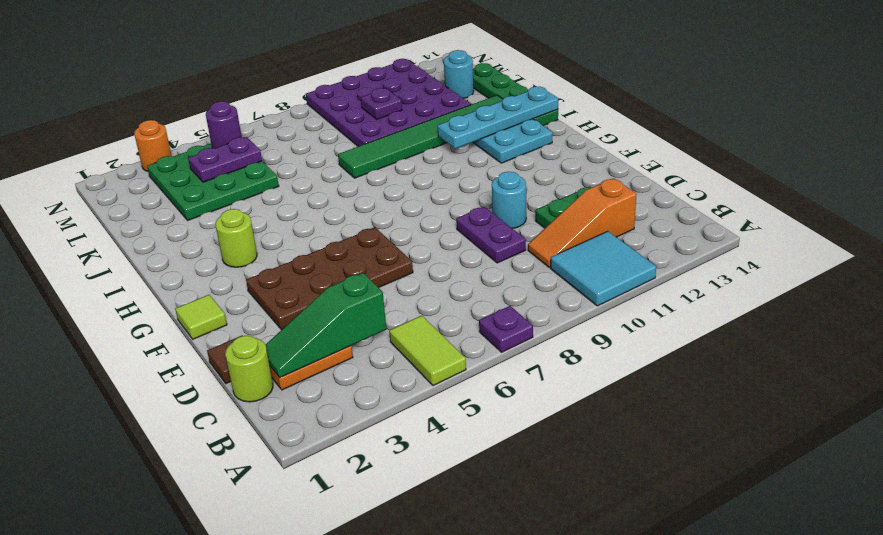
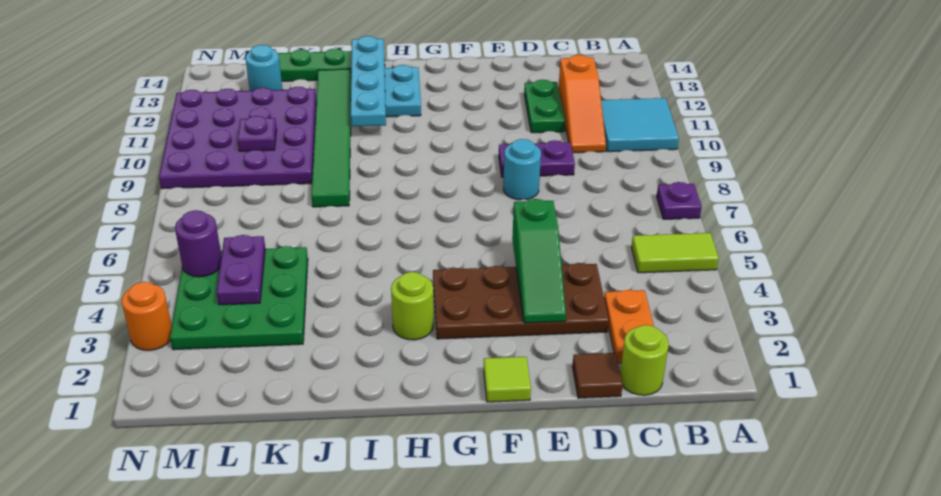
green 1x3 slope [266,273,386,378] -> green 1x3 slope moved to [512,199,566,323]
brown 2x4 plate [246,227,413,330] -> brown 2x4 plate turned to [433,263,609,339]
cyan 1x1 round brick [492,172,526,228] -> cyan 1x1 round brick moved to [503,139,541,200]

